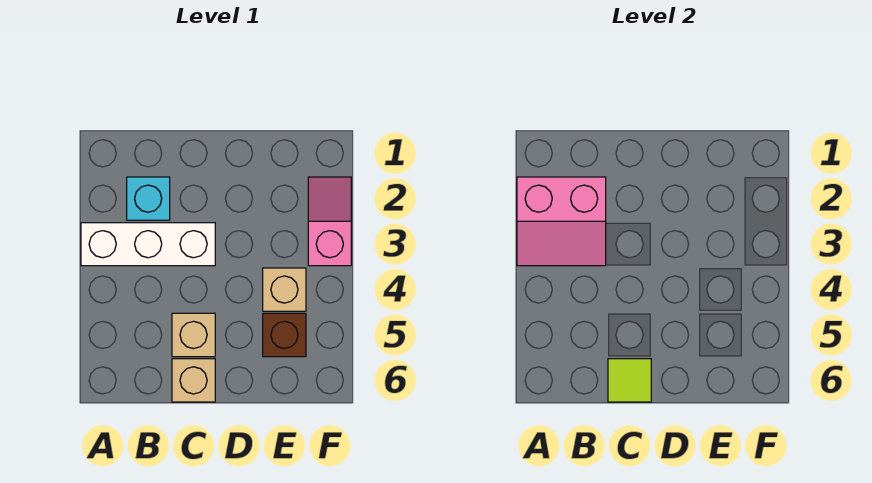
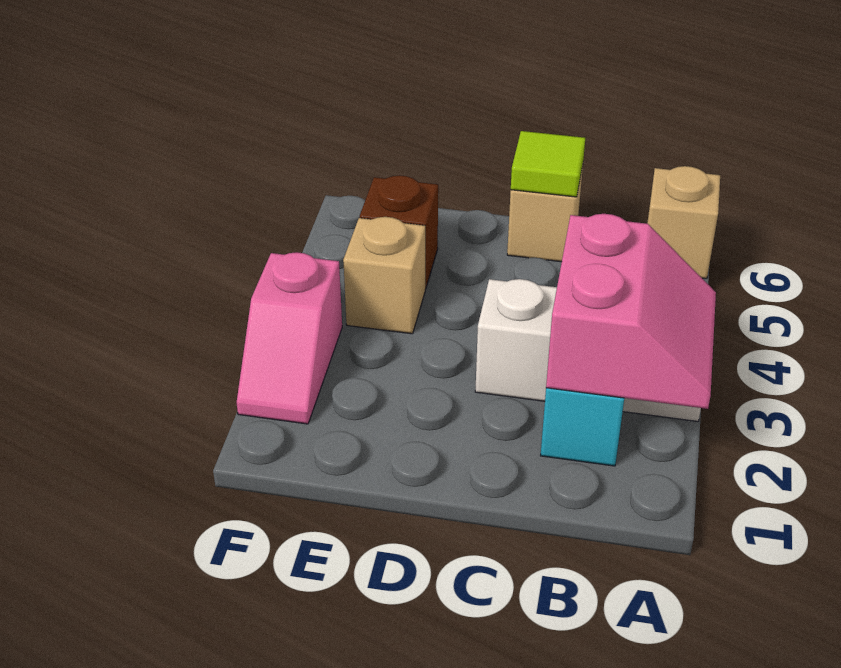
pink 2x2 slope [517,177,606,266] -> pink 2x2 slope turned to [546,214,716,409]
tan 1x1 brick [172,313,215,357] -> tan 1x1 brick moved to [647,166,720,279]

